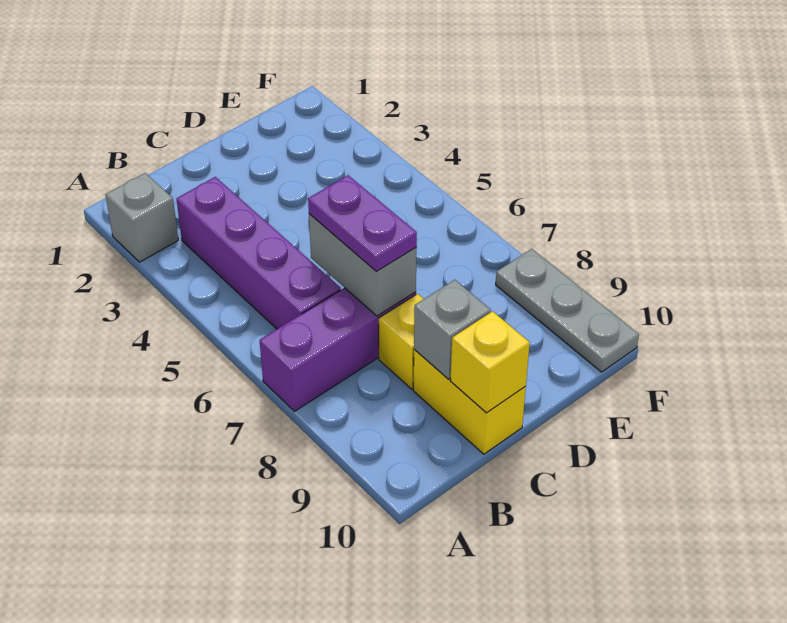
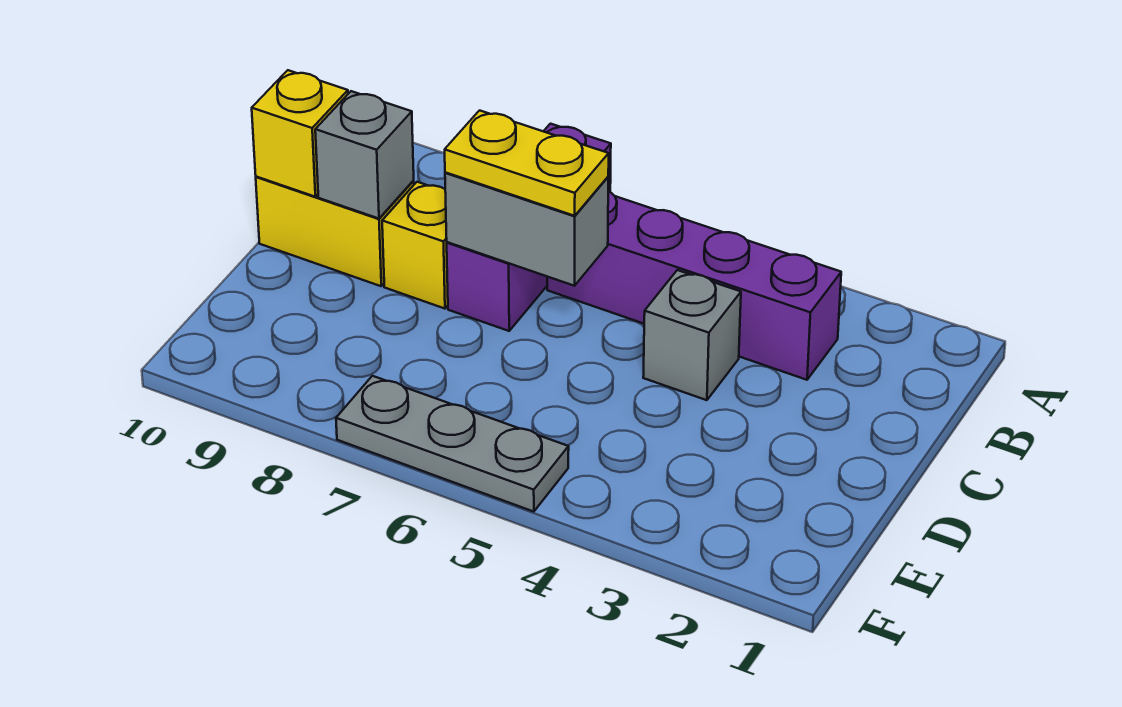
grey 1x1 brick [105,173,178,262] -> grey 1x1 brick moved to [643,270,741,400]
purple 1x2 plate [308,175,417,271] -> yellow 1x2 plate [445,111,609,216]
grey 1x3 plate [496,249,639,372] -> grey 1x3 plate moved to [336,376,569,512]

